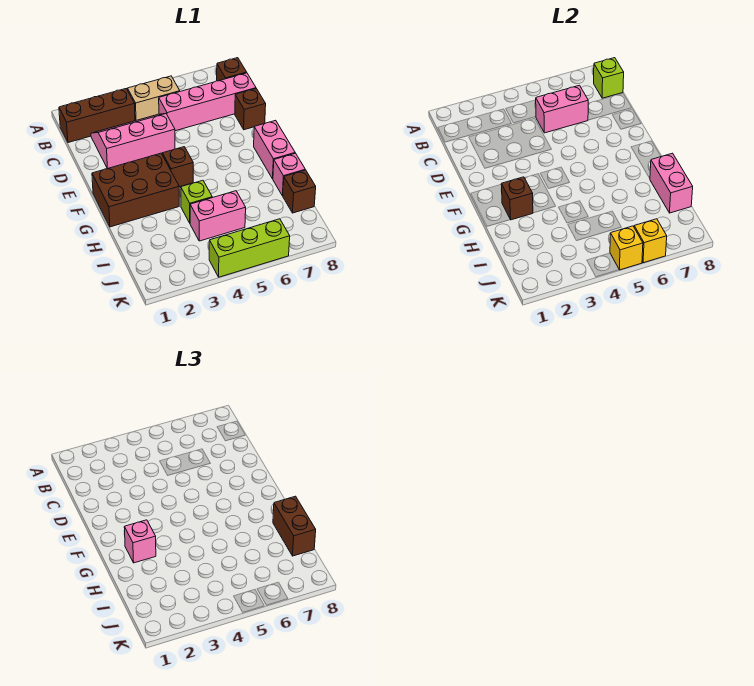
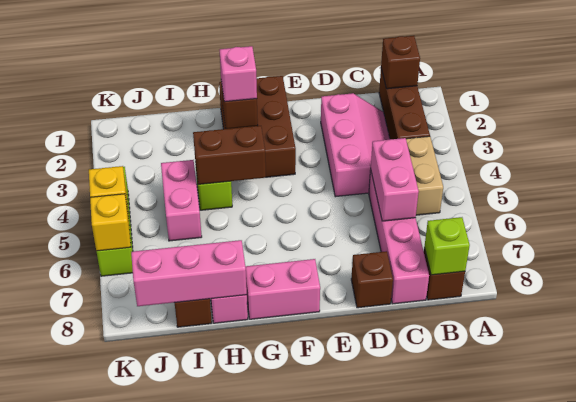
brown 1x1 brick [162,147,193,187] -> brown 1x1 brick moved to [381,36,420,89]
pink 1x2 brick [650,153,693,213] -> pink 1x3 brick [131,240,247,306]
brown 1x2 brick [273,496,316,556] -> brown 1x2 brick moved to [193,126,266,184]

